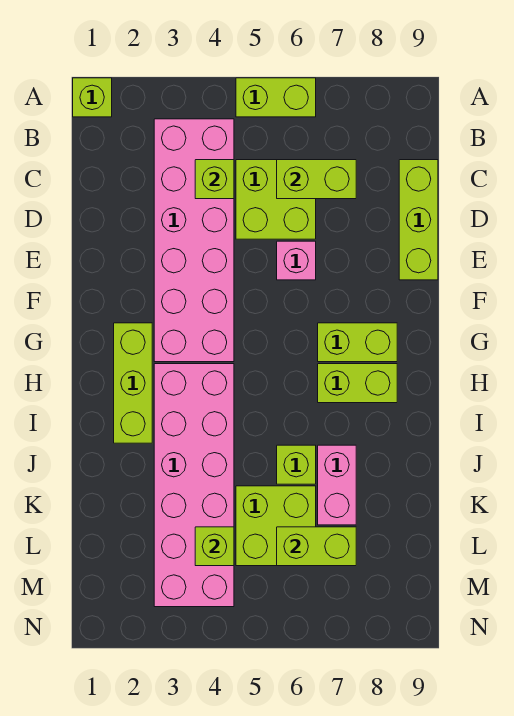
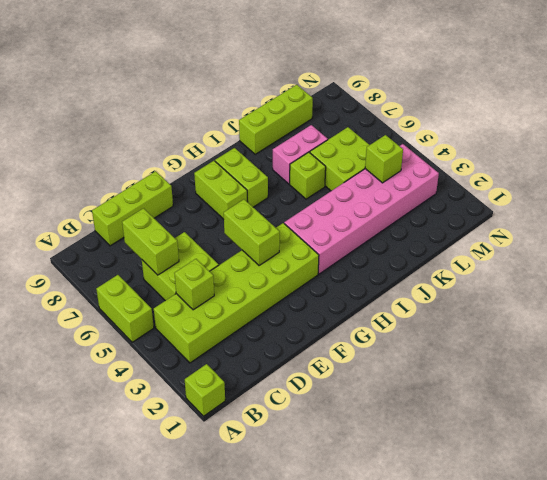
pink 2x6 brick [154,119,234,362] -> lime 2x6 brick [154,223,319,363]
pink 1x1 brick [277,241,316,280] -> none
lime 1x3 brick [114,323,152,443] -> lime 1x3 brick moved to [239,85,313,154]
lime 1x2 brick [277,527,356,566] -> lime 1x2 brick moved to [224,199,280,266]

